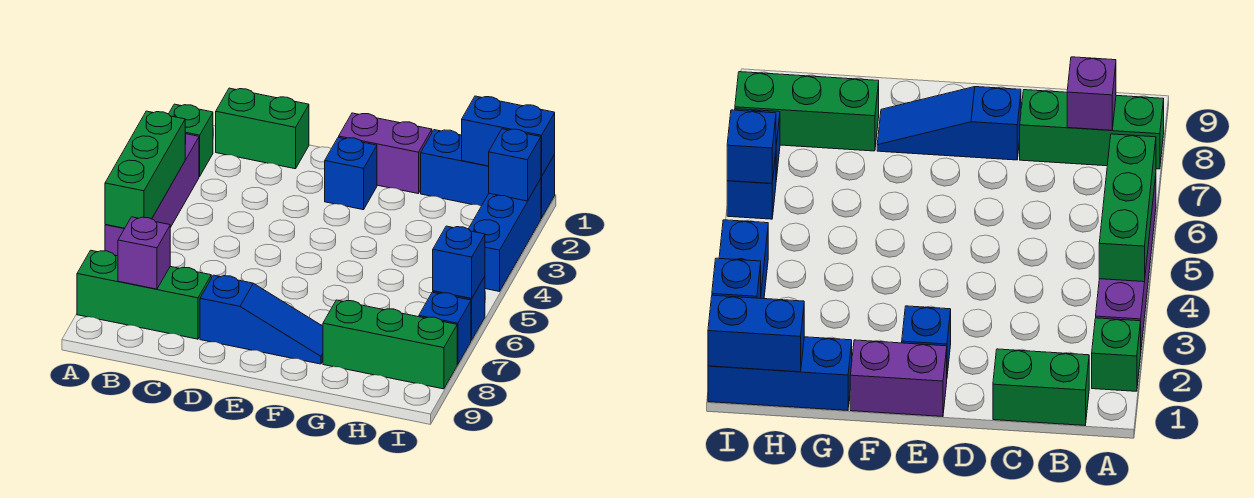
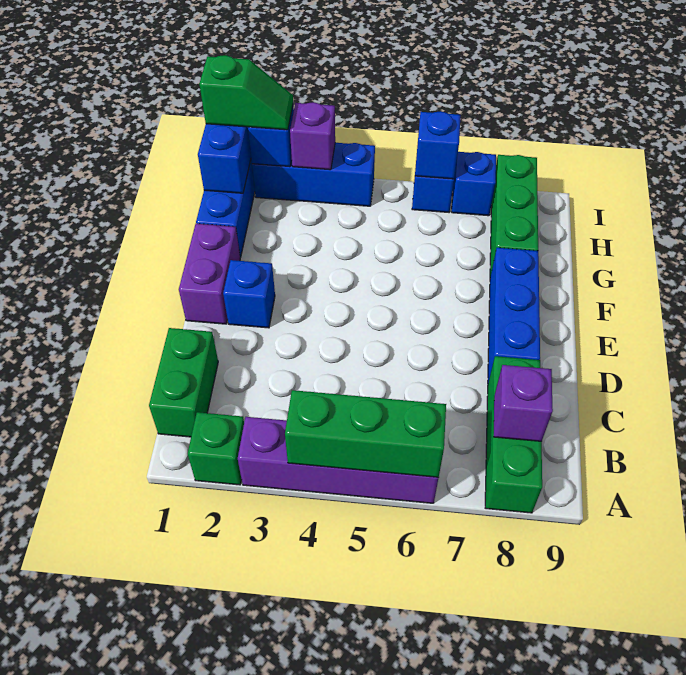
blue 1x3 slope [200,275,323,364] -> blue 1x3 brick [488,248,540,383]
none -> green 1x2 slope [199,55,293,130]
none -> purple 1x1 brick [290,102,335,170]

